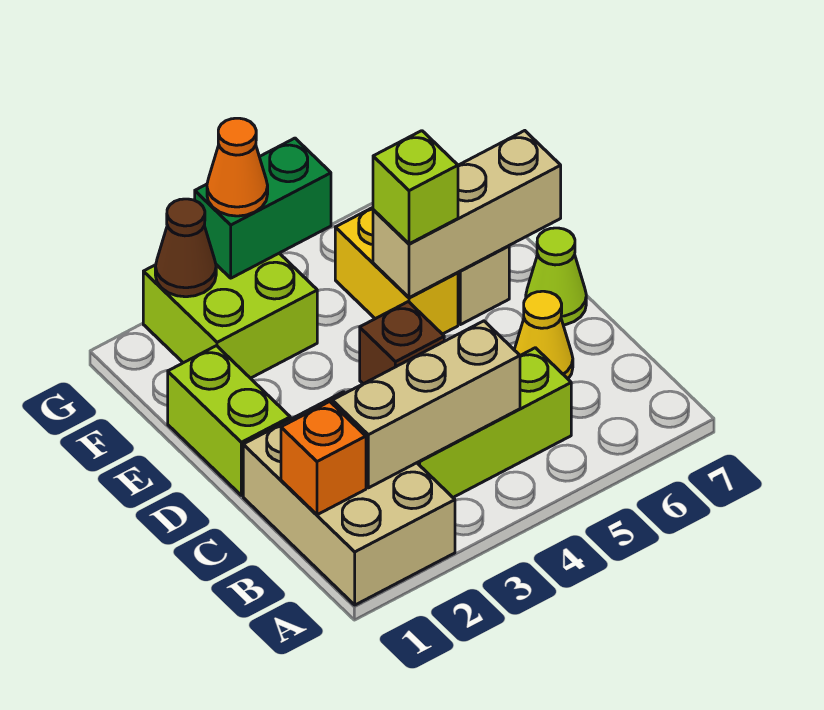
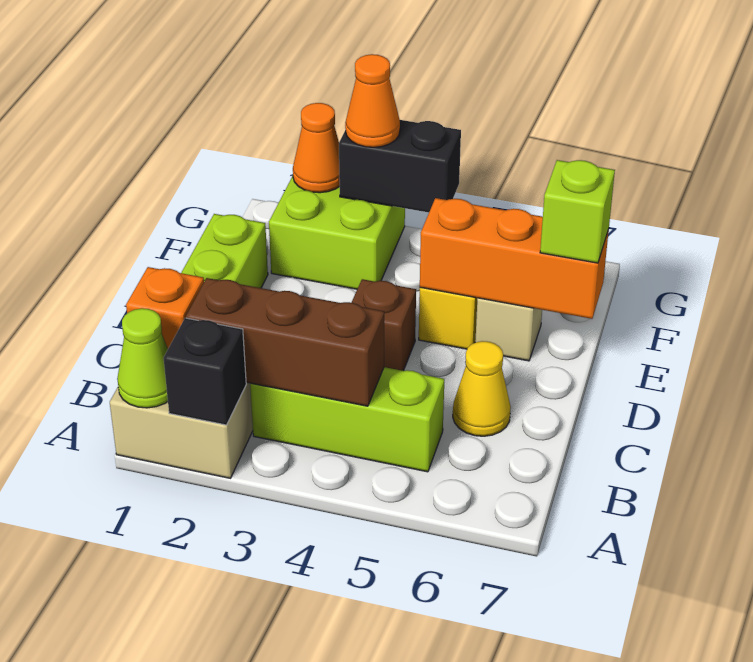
none -> black 1x1 brick [164,318,246,425]
tan 1x3 brick [332,321,520,488] -> brown 1x3 brick [186,278,384,406]
lime 1x1 cone [526,228,586,325] -> lime 1x1 cone moved to [117,308,168,408]
tan 1x3 brick [373,131,561,298] -> orange 1x3 brick [420,198,609,319]
lime 1x1 brick [373,131,458,244] -> lime 1x1 brick moved to [540,160,615,263]
brown 1x1 cone [155,199,216,297] -> orange 1x1 cone [293,103,340,193]
green 1x2 brick [195,138,331,278] -> black 1x2 brick [339,120,461,212]

